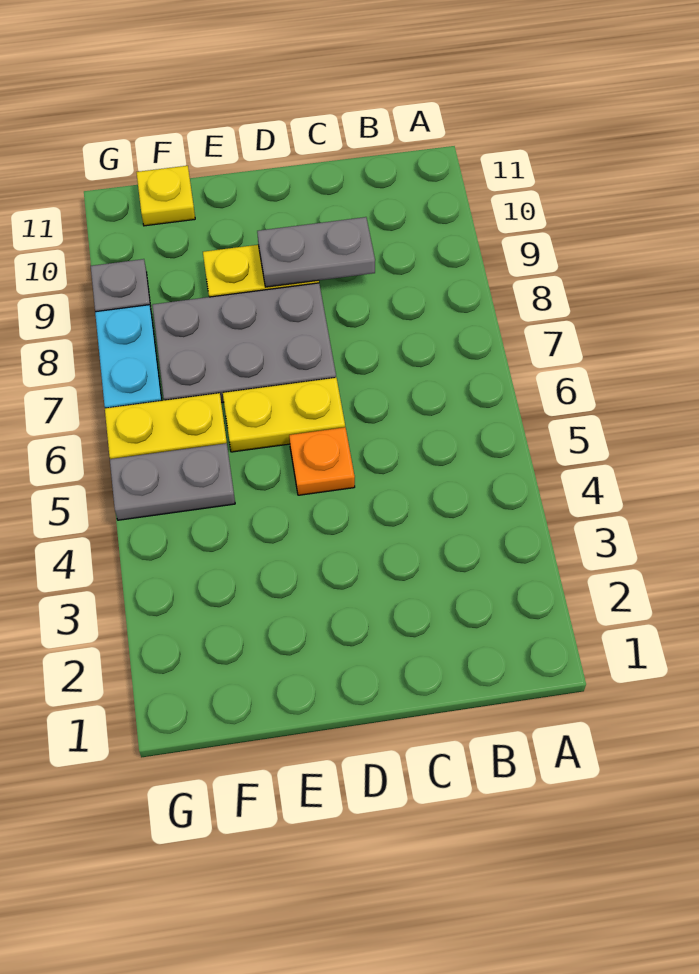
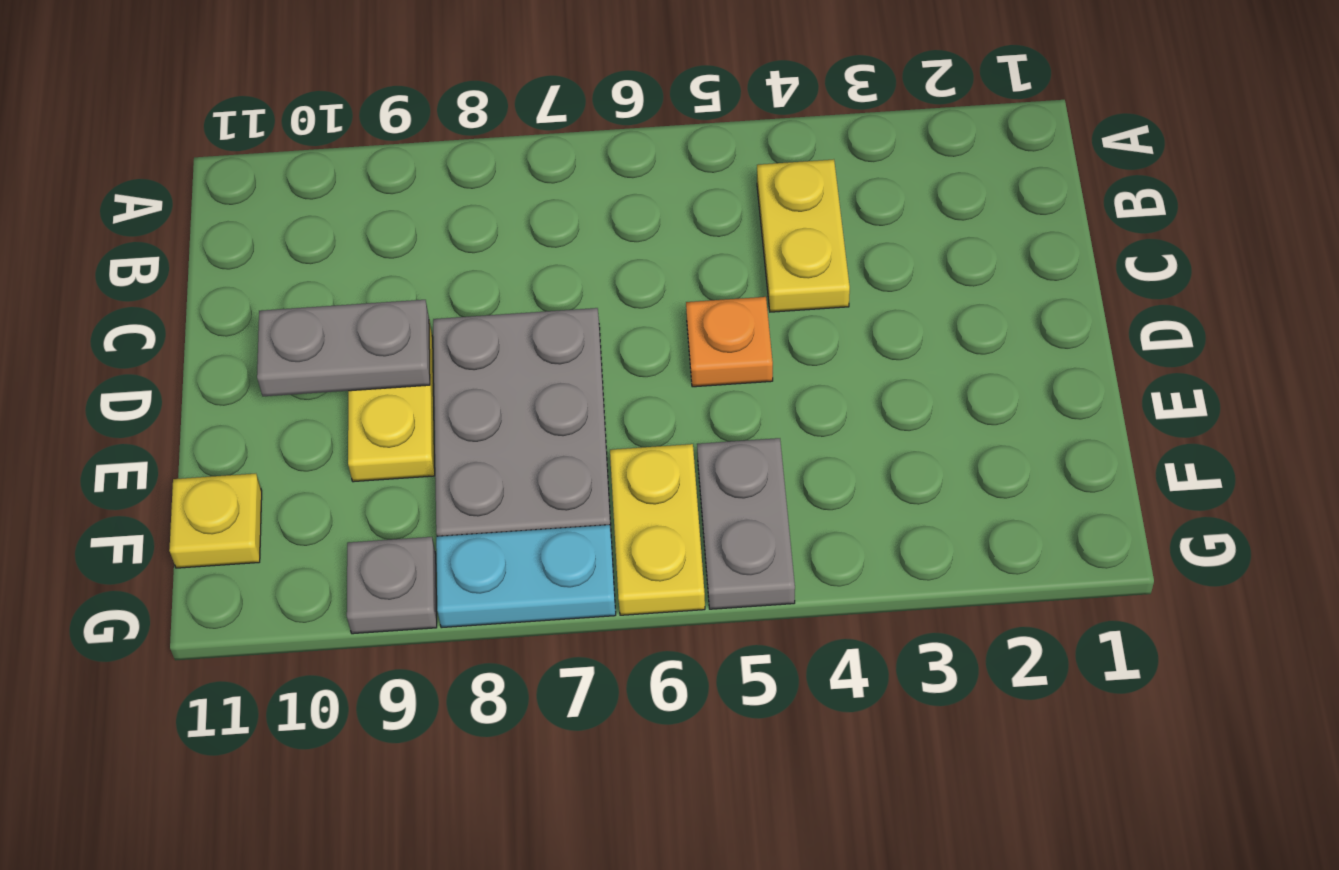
grey 1x2 plate [257,217,375,287] -> grey 1x2 plate turned to [257,300,430,396]
yellow 1x2 plate [223,378,345,452] -> yellow 1x2 plate moved to [757,159,850,312]

